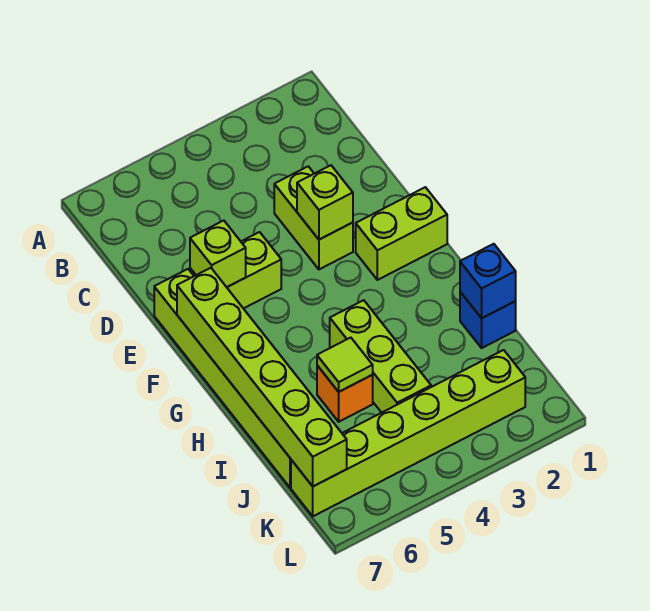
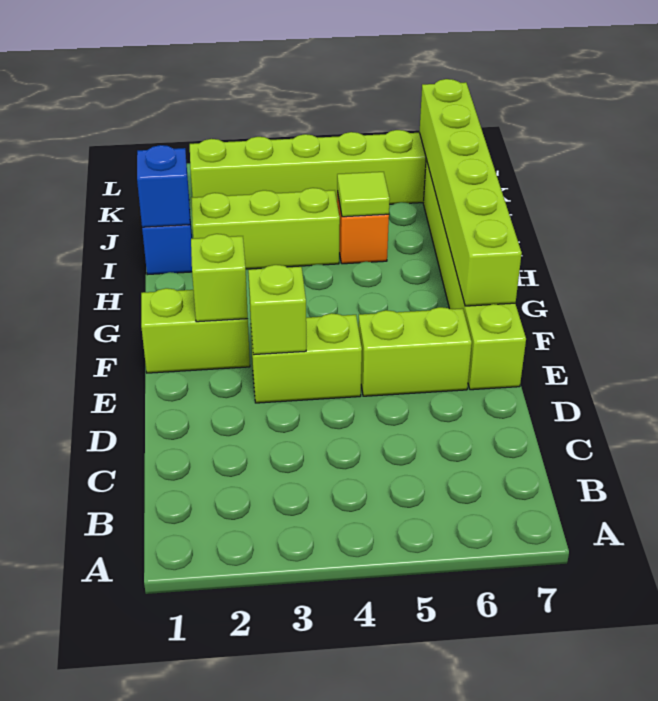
lime 1x2 brick [274,166,353,269] -> lime 1x2 brick turned to [251,313,362,403]
lime 1x1 brick [190,221,246,287] -> lime 1x1 brick moved to [191,234,248,322]
lime 1x3 brick [330,300,431,413] -> lime 1x3 brick turned to [191,188,340,269]

